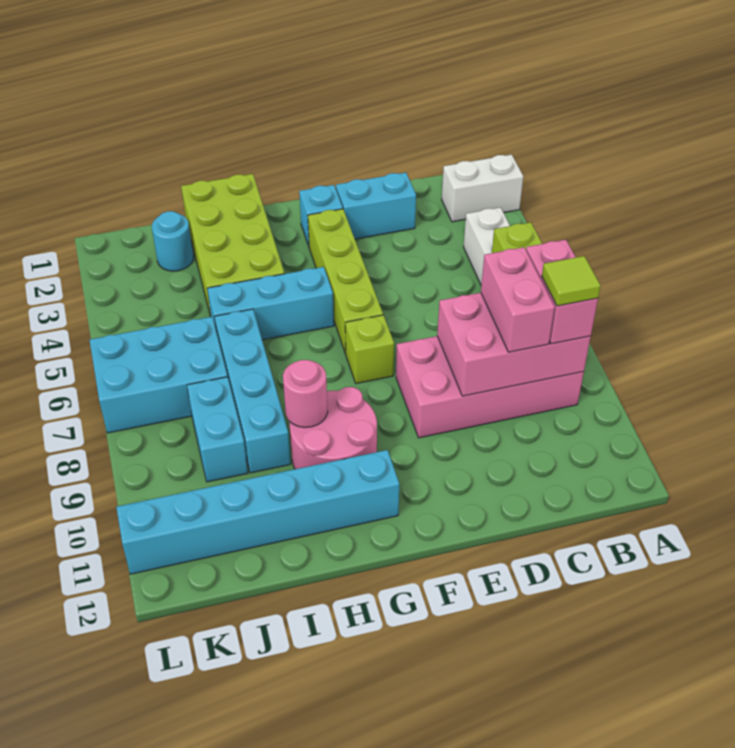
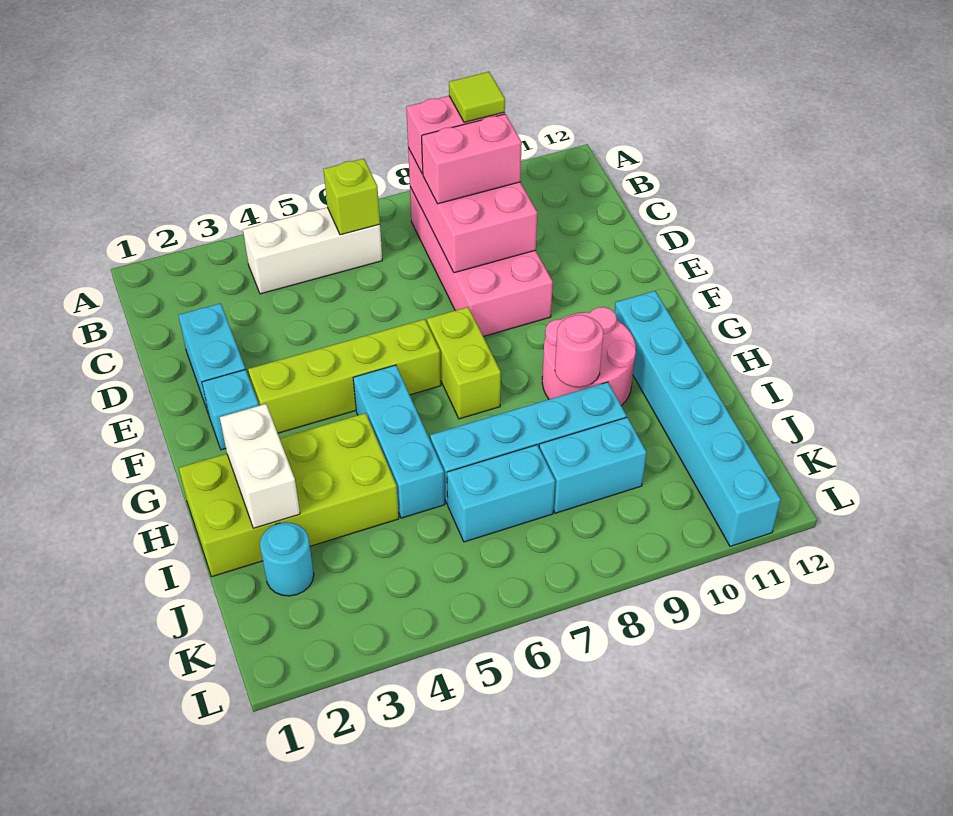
white 1x2 brick [442,155,523,222] -> white 1x2 brick moved to [220,404,300,528]
lime 1x1 brick [345,315,394,384] -> lime 1x2 brick [427,307,501,419]
cyan 2x3 brick [90,317,228,433] -> cyan 1x2 brick [447,445,555,542]

